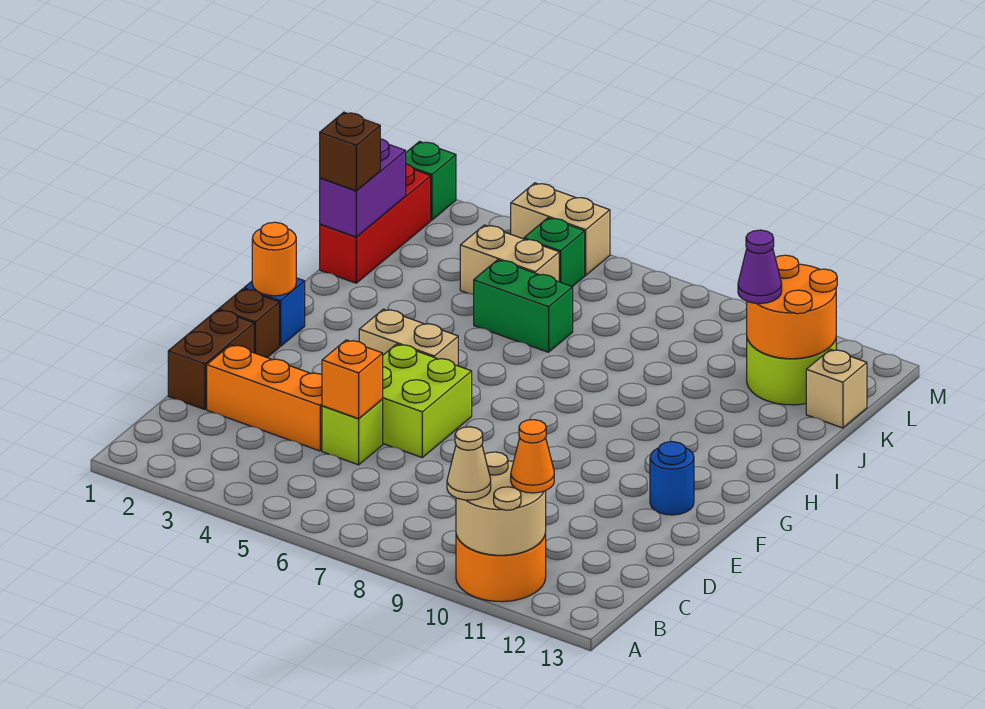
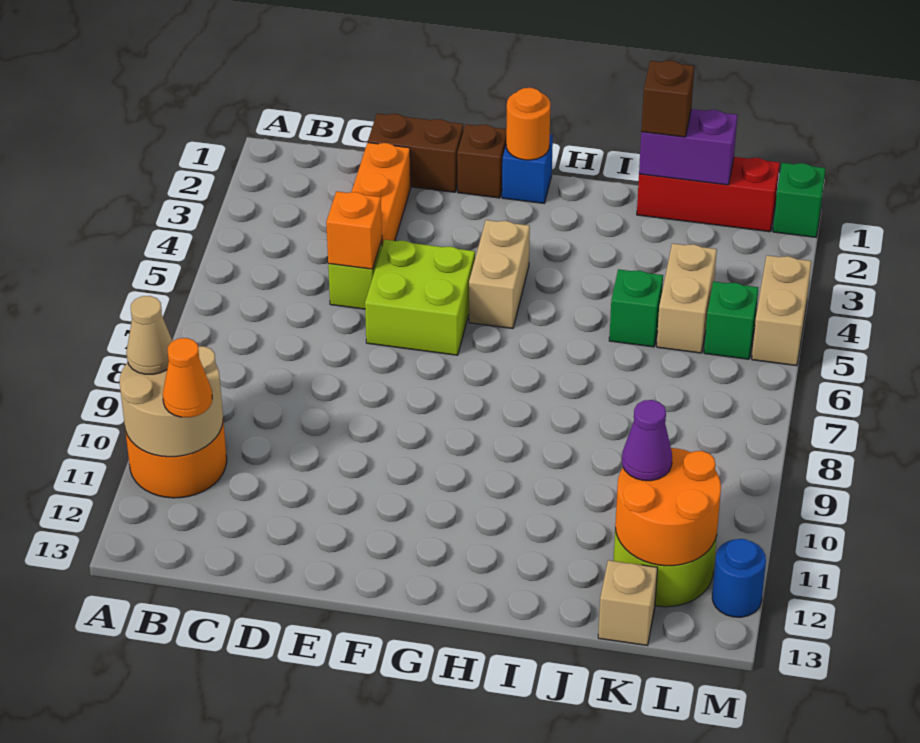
blue 1x1 round brick [650,442,694,515] -> blue 1x1 round brick moved to [712,539,766,617]
green 1x2 brick [474,260,573,352] -> green 1x1 brick [609,269,663,347]

